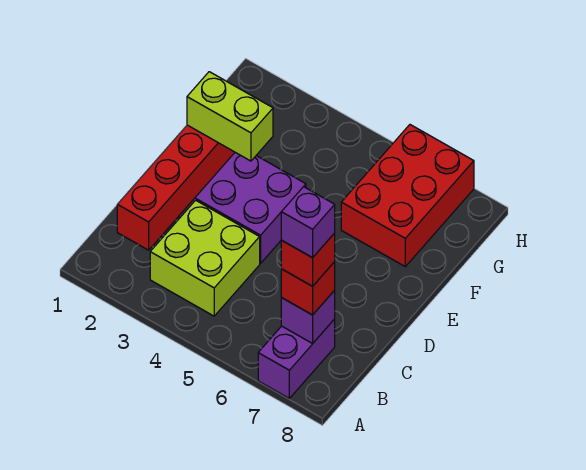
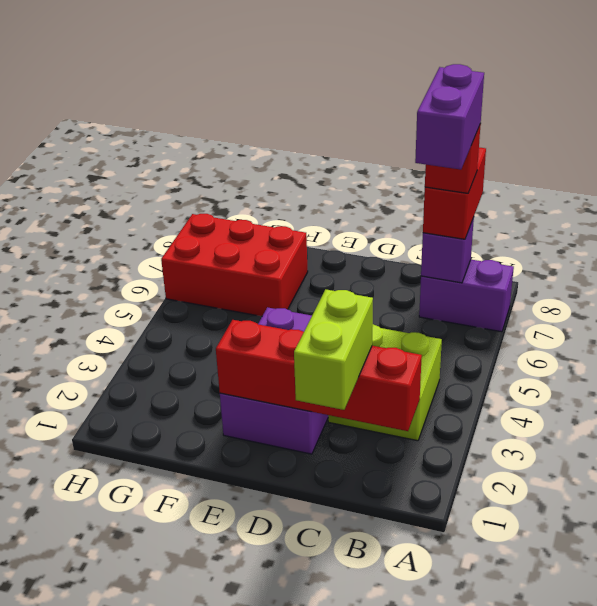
red 1x1 brick [281,262,335,315] -> red 1x2 brick [423,147,486,239]
purple 1x1 brick [281,187,335,258] -> purple 1x2 brick [415,64,484,169]
lime 1x2 brick [187,72,273,161] -> lime 1x2 brick moved to [294,289,373,410]

